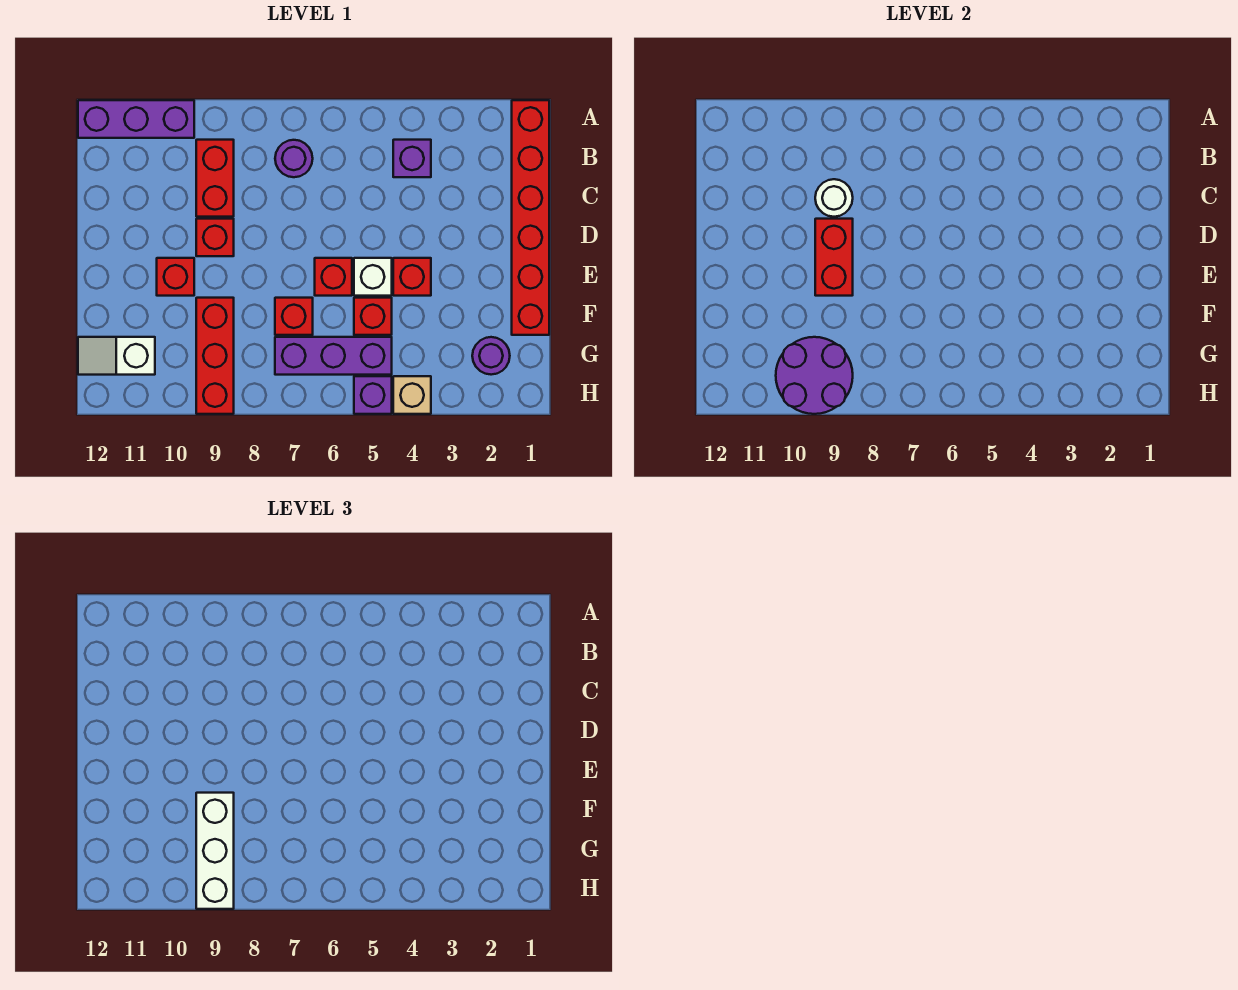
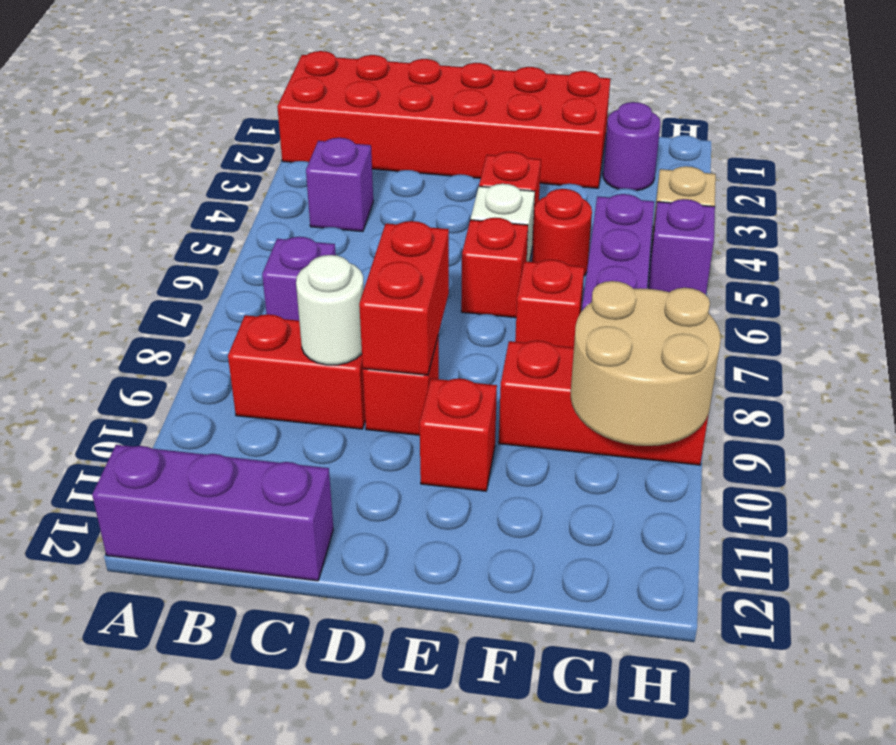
red 1x6 brick [512,100,549,335] -> red 2x6 brick [277,51,610,188]
purple 1x3 brick [78,100,194,138] -> purple 1x3 brick turned to [92,445,333,581]
purple 1x1 round brick [275,140,313,177] -> purple 1x1 brick [262,237,336,321]
red 1x2 brick [815,219,853,296] -> red 1x2 brick turned to [359,221,449,375]
red 1x1 brick [354,298,392,335] -> red 1x1 round brick [532,189,592,276]
white 1x3 brick [196,793,234,909] -> none
purple 2x2 round brick [776,337,853,414] -> tan 2x2 round brick [571,281,721,446]
white 1x2 slope [78,337,155,375] -> none

